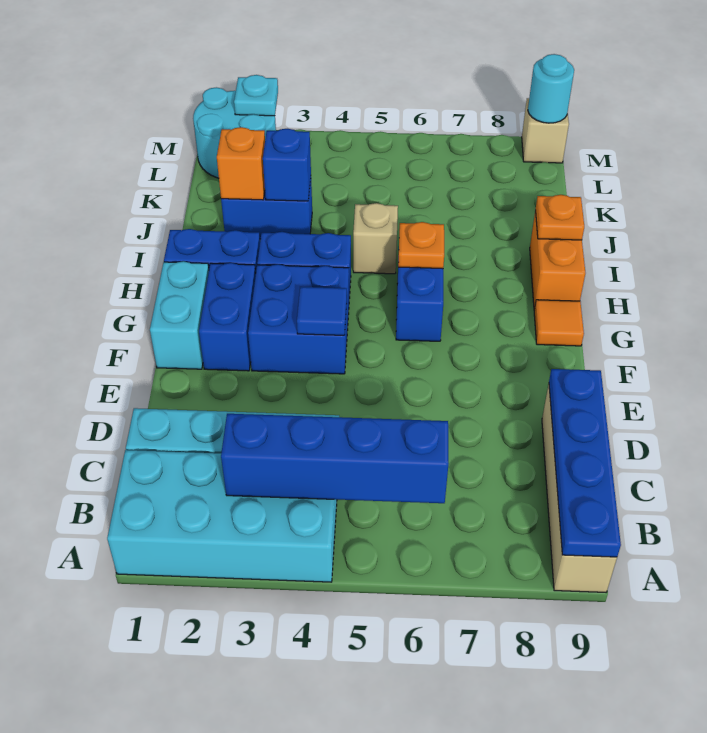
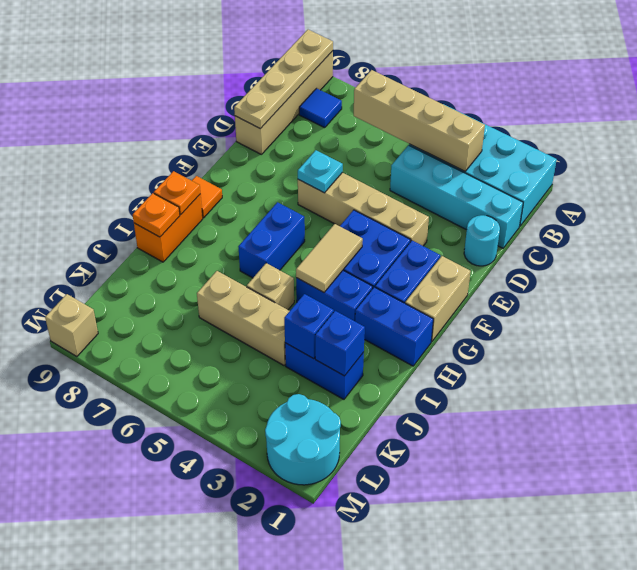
blue 1x4 plate [549,369,621,557] -> tan 1x4 plate [234,30,333,129]
blue 1x4 brick [221,414,449,503] -> tan 1x4 brick [354,70,485,171]
none -> tan 1x4 brick [298,173,429,246]
cyan 1x2 brick [150,261,209,369] -> tan 1x2 brick [405,256,471,342]
blue 1x1 tile [297,287,347,335] -> blue 1x1 tile moved to [299,88,342,128]
none -> tan 1x2 tile [296,224,363,292]
orange 1x1 plate [398,222,444,269] -> orange 1x1 plate moved to [154,171,200,214]
orange 1x1 brick [217,127,265,200] -> blue 1x1 brick [315,311,365,376]
none -> tan 1x3 brick [197,271,289,365]
cyan 1x1 plate [234,75,278,116] -> cyan 1x1 plate moved to [298,150,343,193]
cyan 1x1 round brick [528,54,574,123] -> cyan 1x1 round brick moved to [464,215,500,266]

